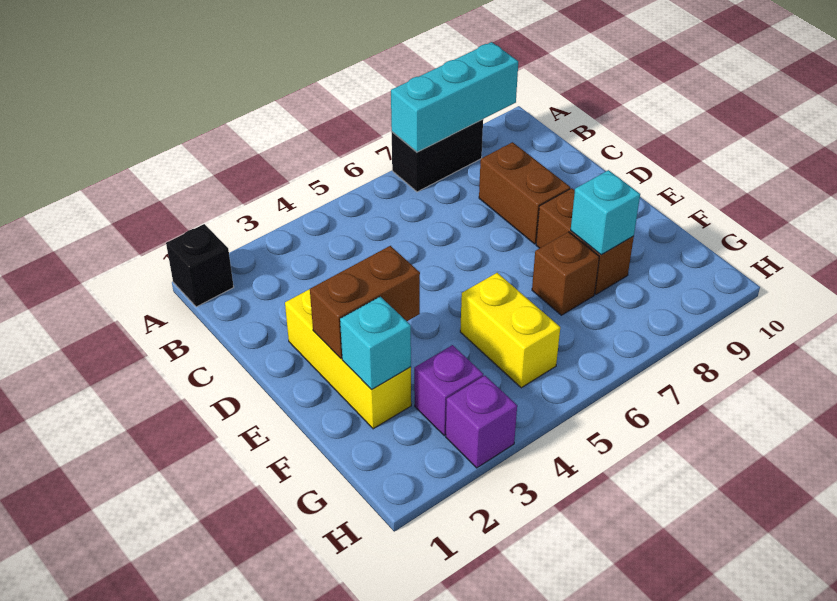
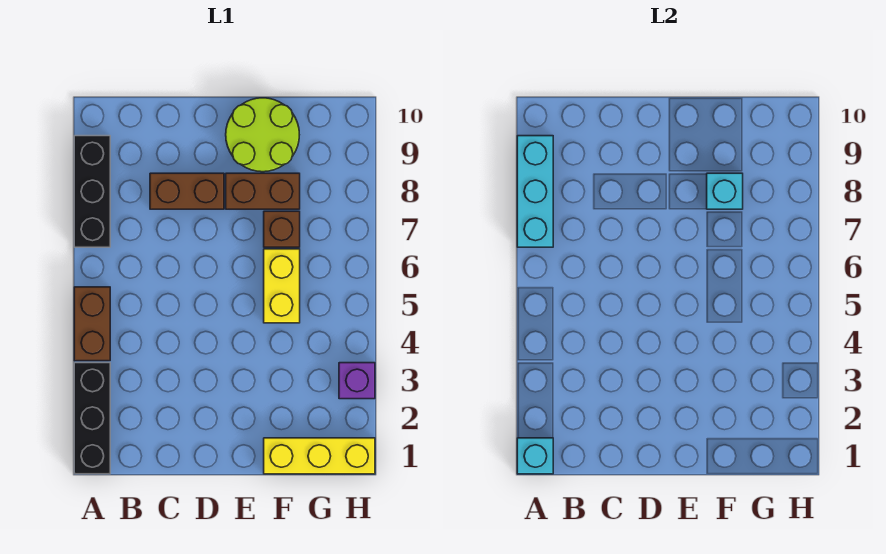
black 1x1 brick [166,224,234,307] -> black 1x3 brick [74,363,110,474]
black 1x2 brick [392,120,483,192] -> black 1x3 brick [74,136,110,247]
yellow 1x3 brick [285,289,411,429] -> yellow 1x3 brick moved to [264,438,375,474]
brown 1x2 brick [310,246,420,359] -> brown 1x2 brick moved to [74,287,110,361]
none -> lime 2x2 round brick [226,98,299,172]
cyan 1x1 brick [340,297,411,390] -> cyan 1x1 brick moved to [517,438,553,474]
yellow 1x2 brick [460,273,560,388] -> yellow 1x2 brick turned to [264,249,300,323]
purple 1x1 brick [414,345,483,436] -> none

